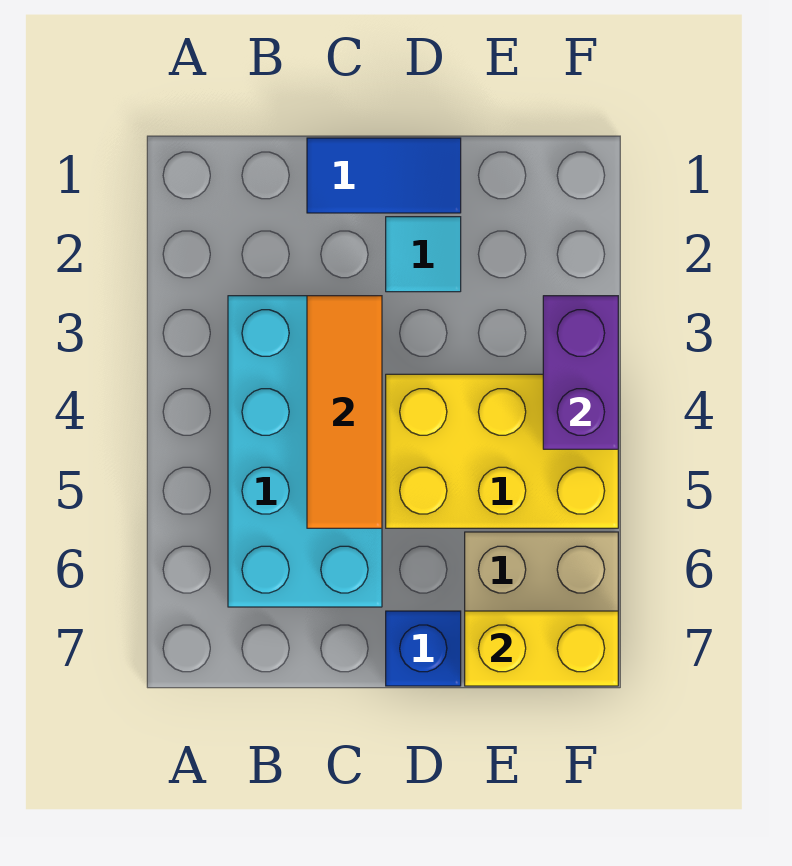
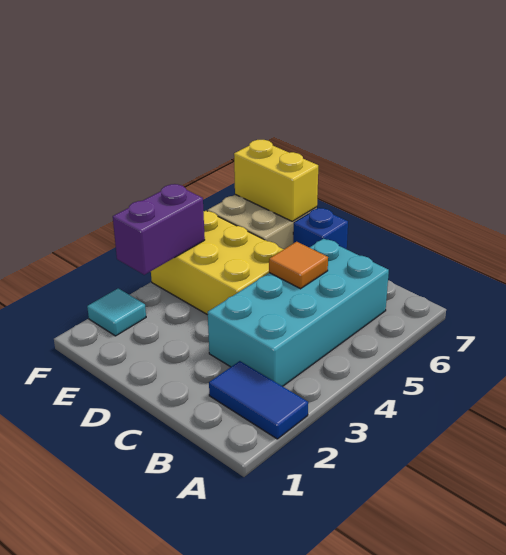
blue 1x2 tile [307,138,461,213] -> blue 1x2 tile moved to [209,361,308,439]
orange 1x3 tile [307,296,382,528] -> orange 1x1 tile [269,242,328,289]
cyan 1x1 tile [386,217,461,292] -> cyan 1x1 tile moved to [87,288,146,336]

